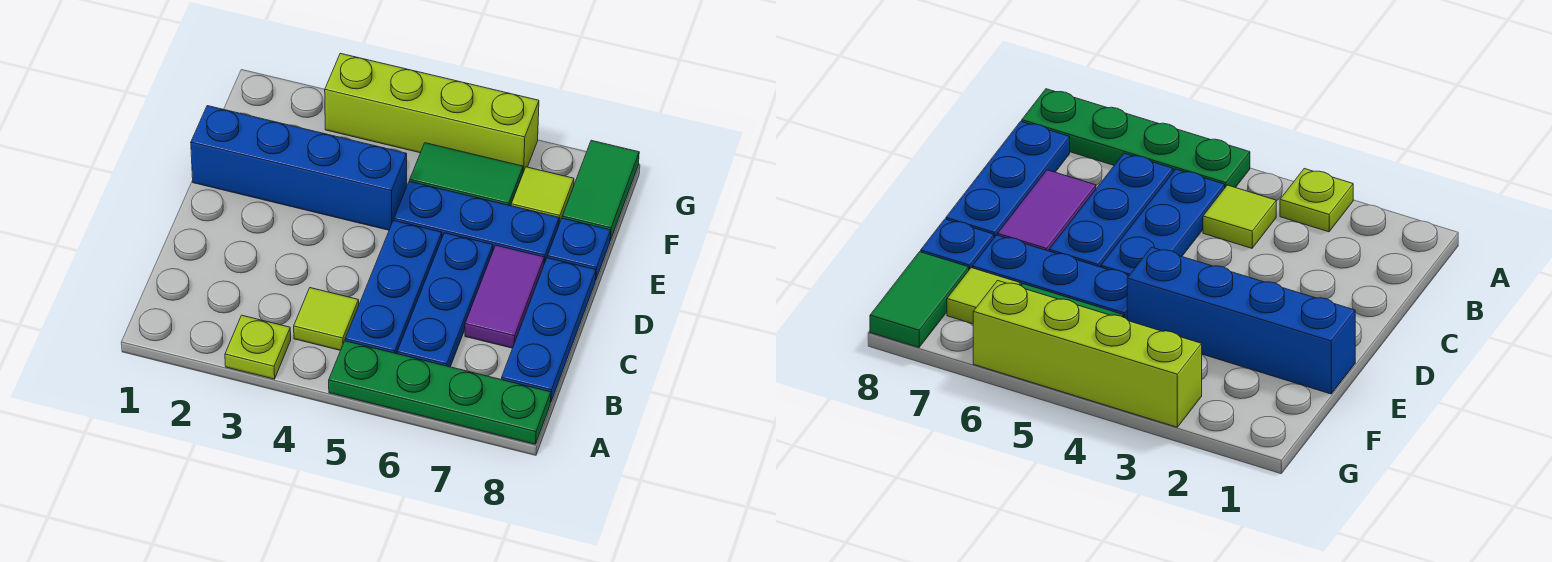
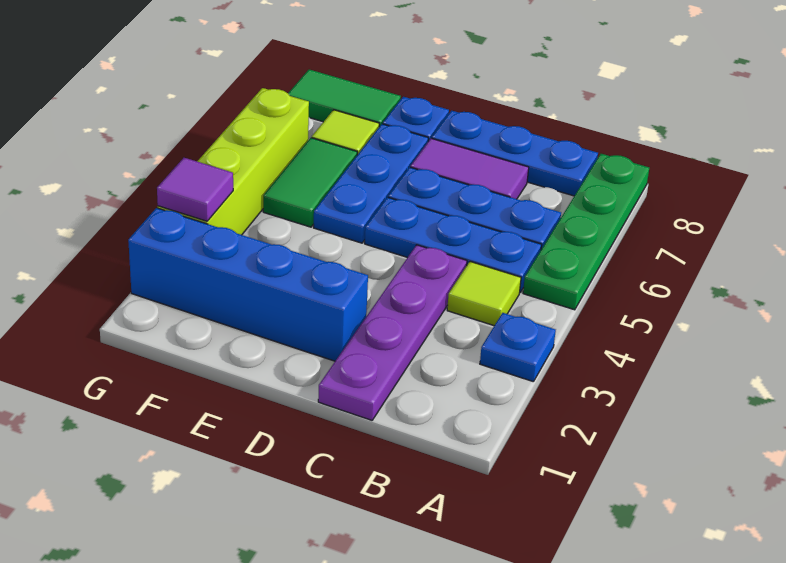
lime 1x1 plate [225,315,291,379] -> blue 1x1 plate [480,313,556,382]
none -> purple 1x4 plate [318,245,467,420]
blue 1x4 brick [191,106,407,230] -> blue 1x4 brick turned to [128,208,368,361]
none -> purple 1x1 tile [157,158,233,221]

